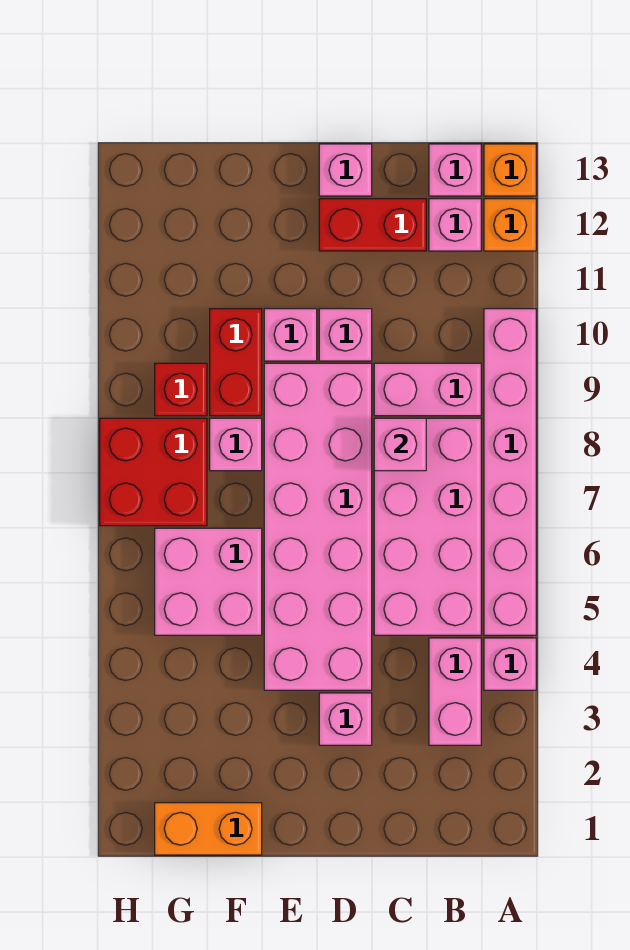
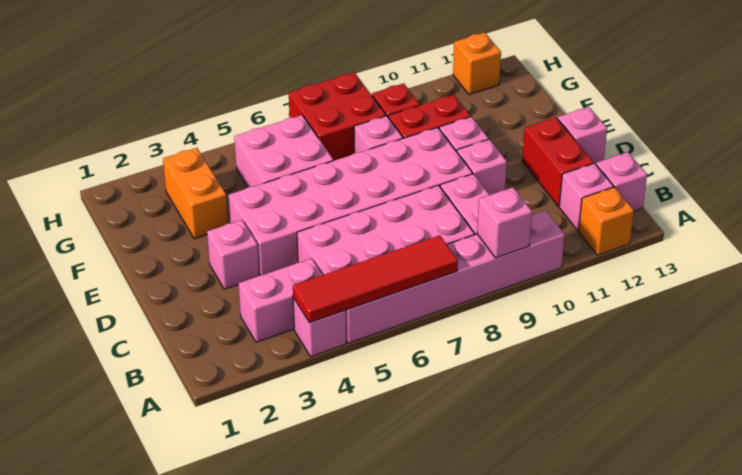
none -> red 1x4 tile [293,235,458,323]
orange 1x1 brick [484,144,536,196] -> orange 1x1 brick moved to [453,32,501,95]
pink 1x1 brick [374,418,426,471] -> pink 1x1 brick moved to [477,187,532,258]
orange 1x2 brick [155,803,262,855] -> orange 1x2 brick moved to [163,148,228,239]

